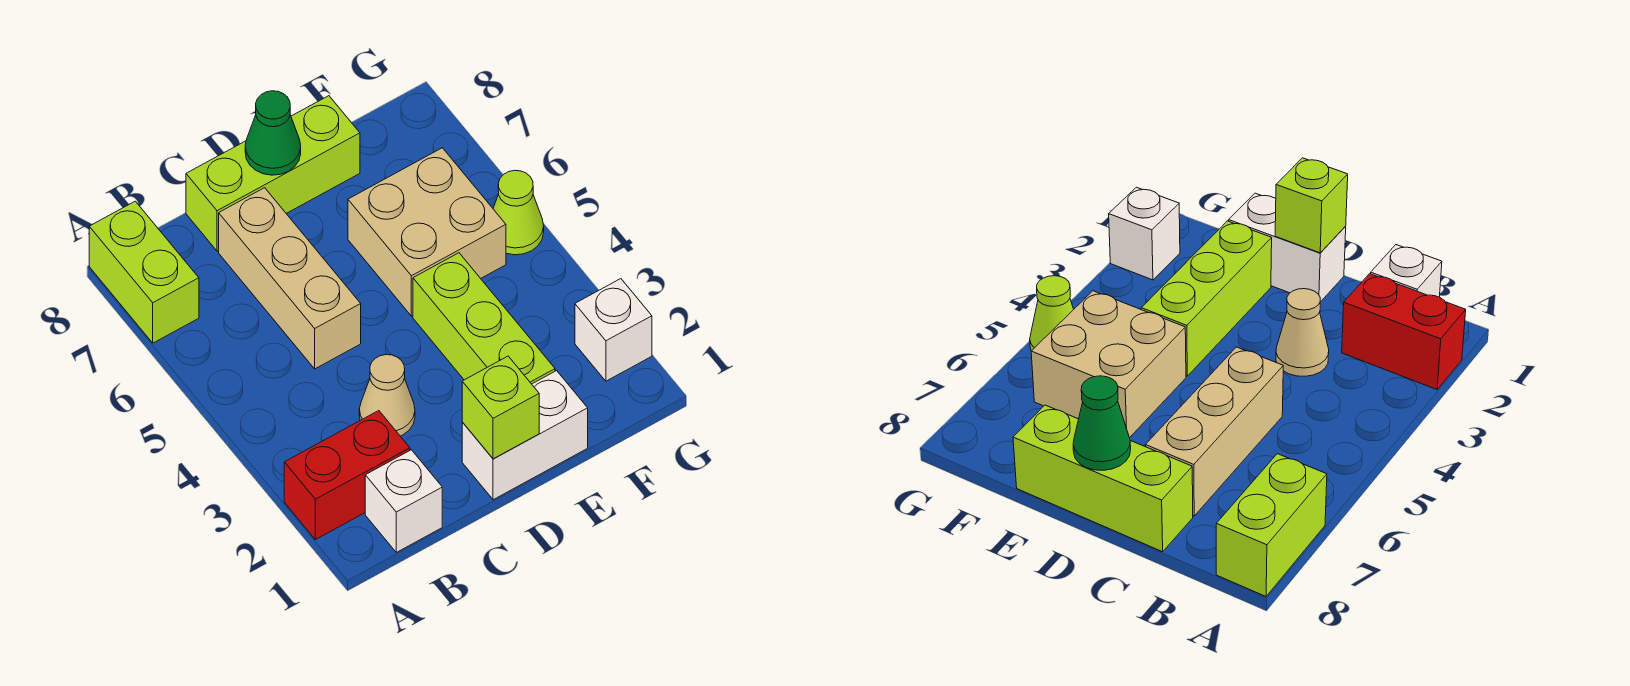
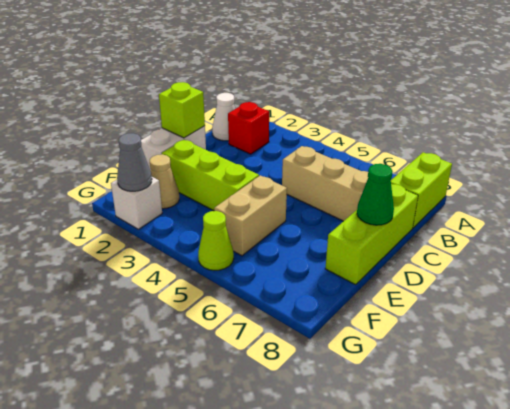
red 1x2 brick [284,411,410,540] -> red 1x1 brick [228,102,269,154]
lime 1x2 brick [89,201,199,343] -> lime 1x2 brick turned to [391,152,452,228]
white 1x1 brick [365,450,442,552] -> white 1x1 cone [212,93,235,141]
tan 1x1 cone [359,355,415,436] -> tan 1x1 cone moved to [150,154,179,209]
tan 2x2 brick [348,148,506,316] -> tan 1x2 brick [214,175,287,256]
none -> grey 1x1 cone [117,133,152,191]

